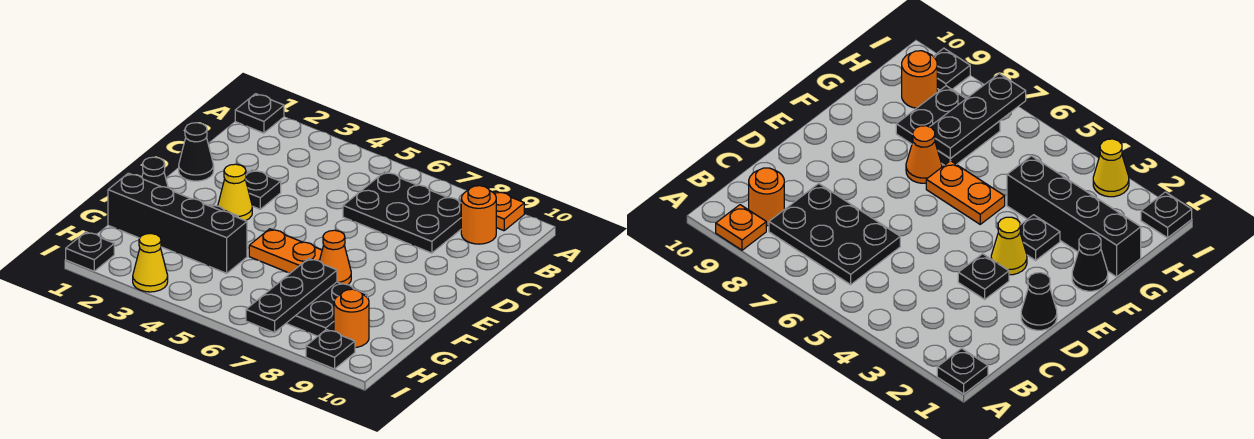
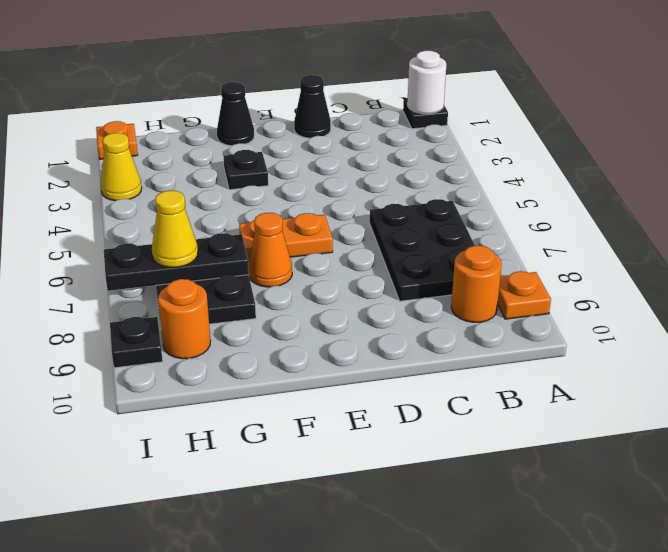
none -> white 1x1 round brick [407,51,446,114]
black 1x1 plate [246,170,281,209] -> none
yellow 1x1 cone [218,164,252,221] -> yellow 1x1 cone moved to [152,191,198,267]
orange 1x2 plate [249,229,322,273] -> orange 1x2 plate turned to [239,213,333,262]
black 1x4 brick [108,173,247,273] -> none
black 1x1 plate [66,232,114,271] -> orange 1x1 plate [96,121,138,159]

